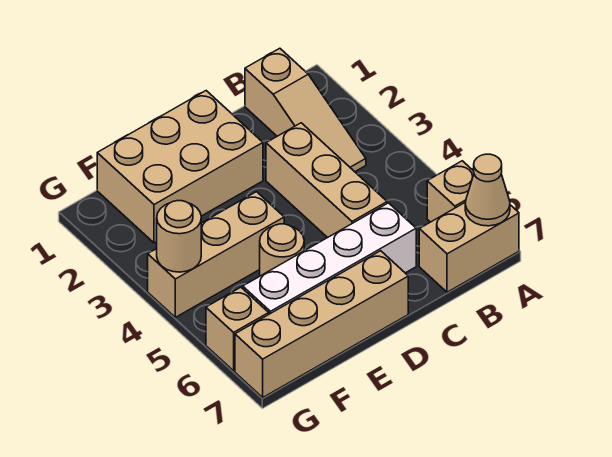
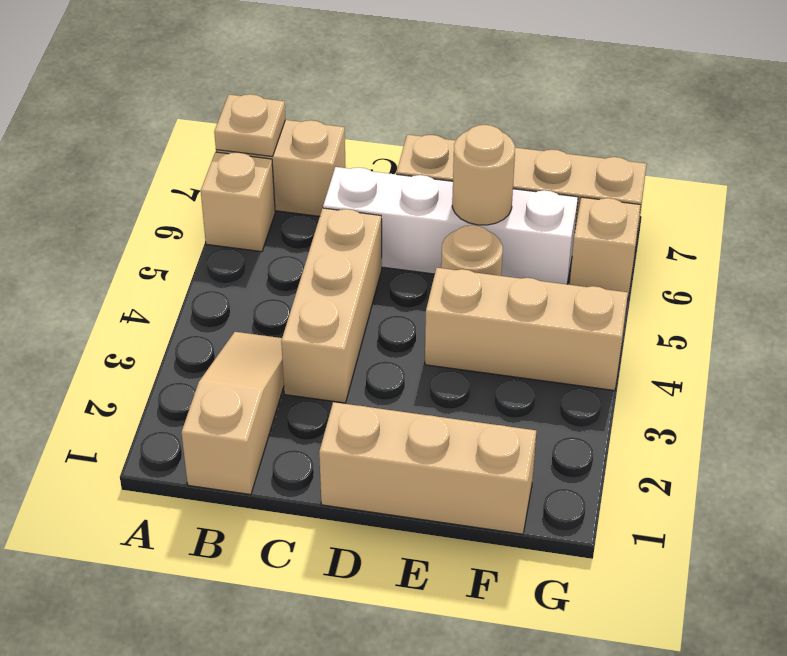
tan 1x1 cone [465,154,510,226] -> tan 1x1 plate [214,94,286,156]
tan 2x3 brick [97,91,263,243] -> tan 1x3 brick [319,402,536,534]
tan 1x1 round brick [157,201,201,272] -> tan 1x1 round brick moved to [452,125,515,225]

